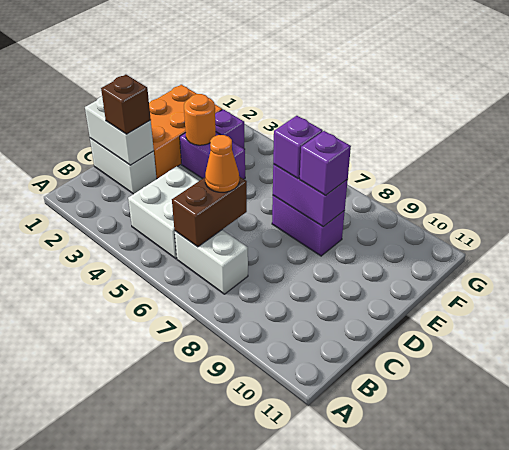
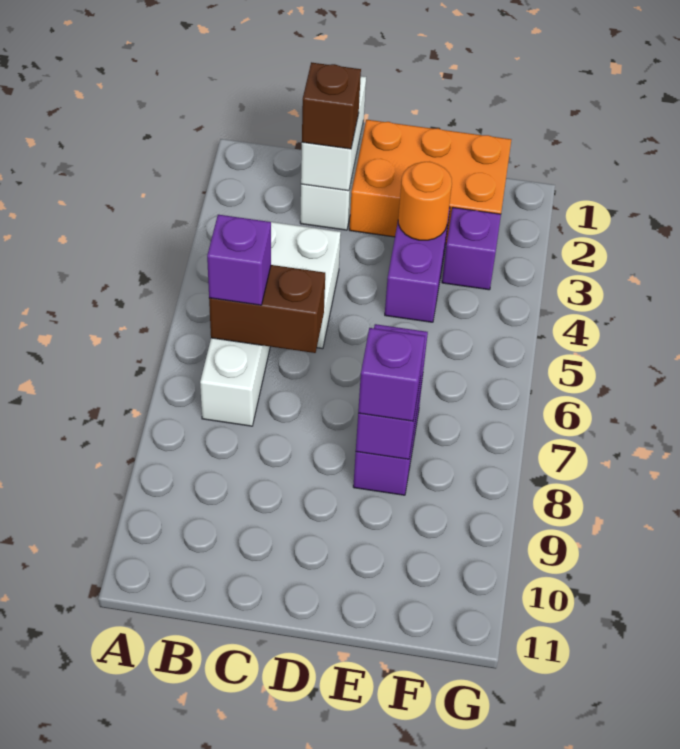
orange 1x1 cone [205,135,239,192] -> none
purple 1x1 brick [273,116,323,179] -> purple 1x1 brick moved to [207,215,271,305]

